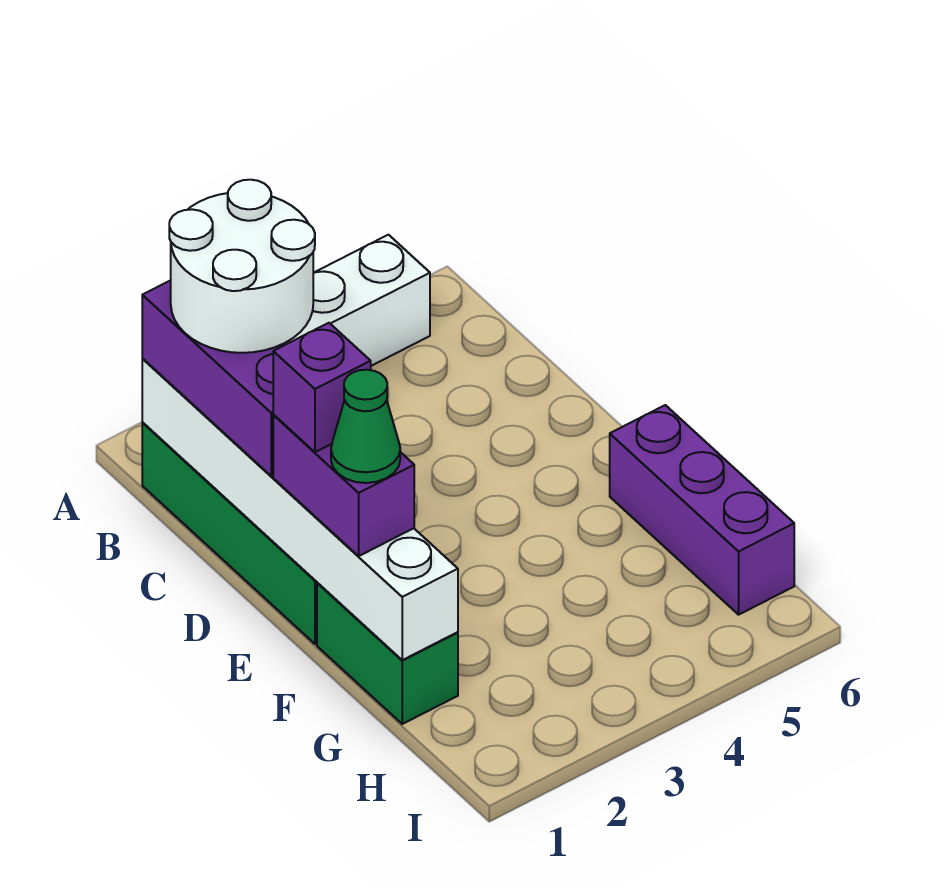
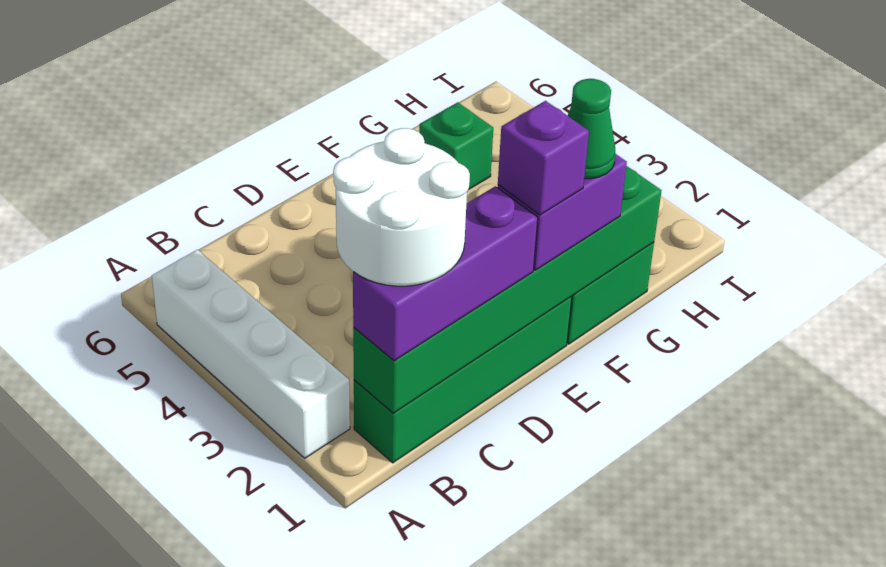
white 1x6 brick [142,359,458,660] -> green 1x6 brick [353,166,662,413]
purple 1x3 brick [610,405,794,615] -> none
none -> green 1x1 brick [419,102,493,189]

